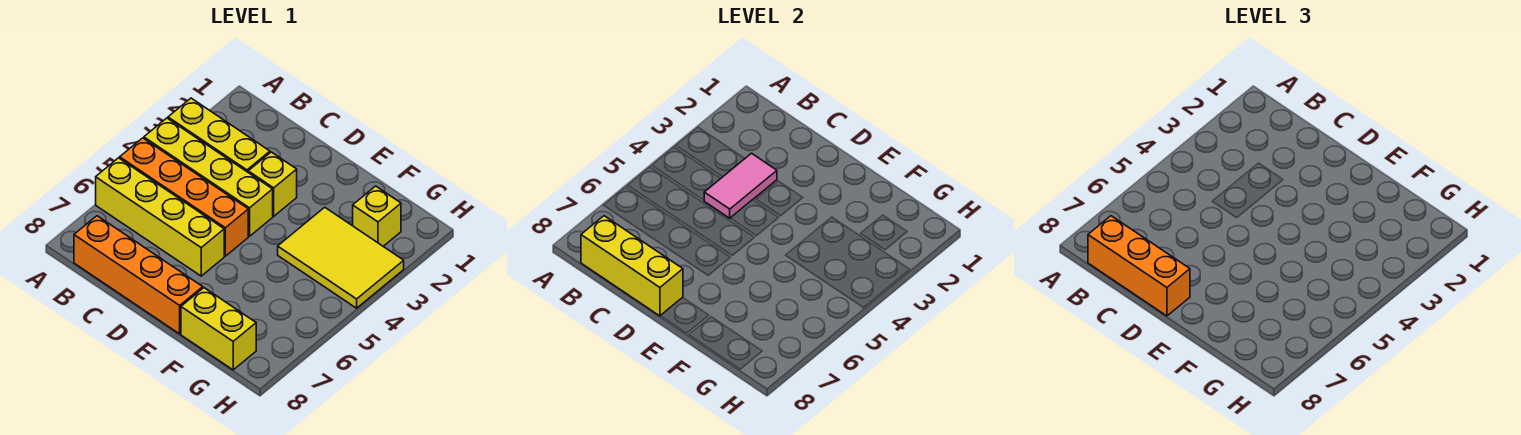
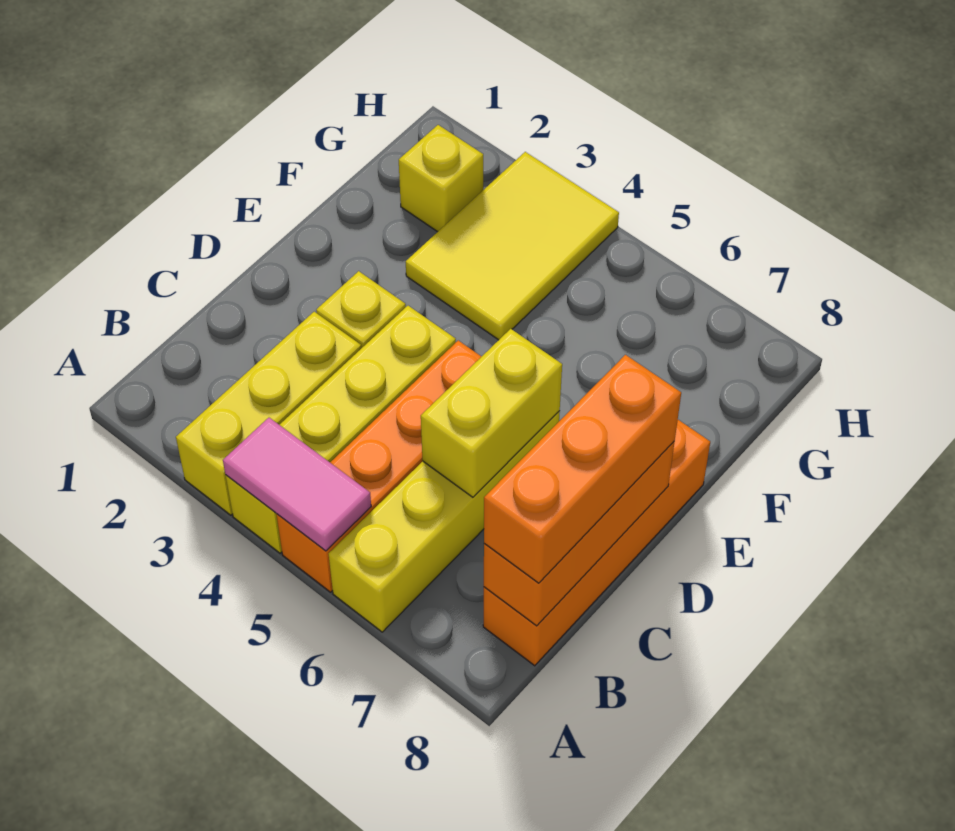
yellow 1x3 brick [581,216,683,316] -> orange 1x3 brick [484,441,675,626]
pink 1x2 tile [704,153,777,218] -> pink 1x2 tile moved to [223,418,371,551]
yellow 1x2 brick [181,288,256,370] -> yellow 1x2 brick moved to [421,329,562,497]

